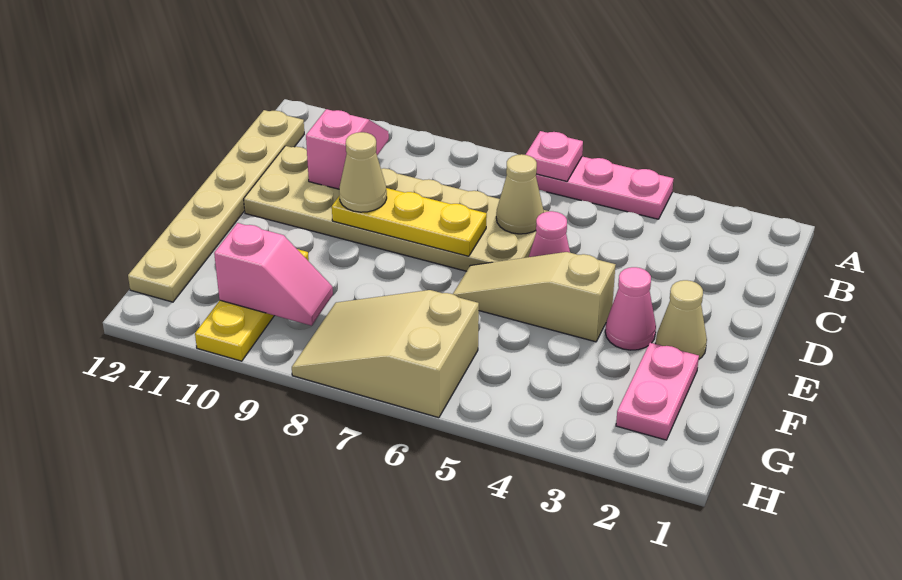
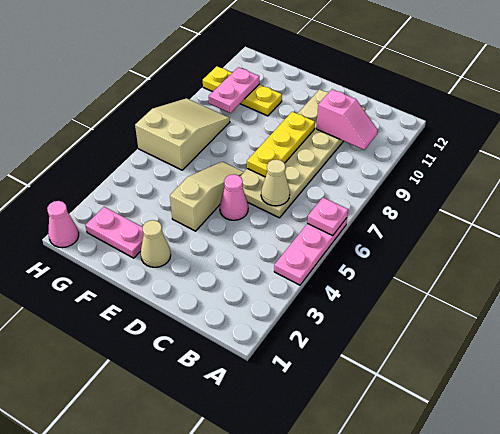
tan 1x6 plate [128,110,304,302] -> none
tan 1x1 cone [339,132,387,212] -> none
pink 1x1 cone [605,267,656,350] -> pink 1x1 cone moved to [47,201,79,248]
pink 1x2 slope [214,223,333,326] -> pink 1x2 plate [209,67,259,113]

